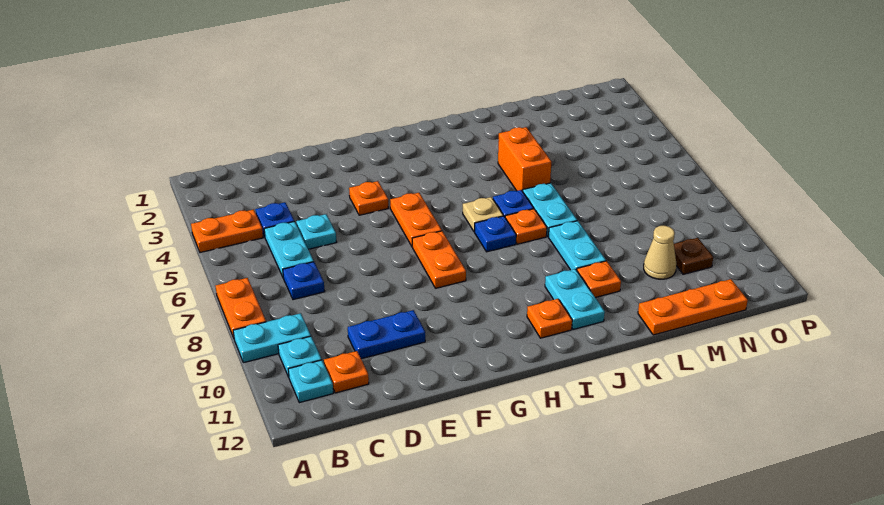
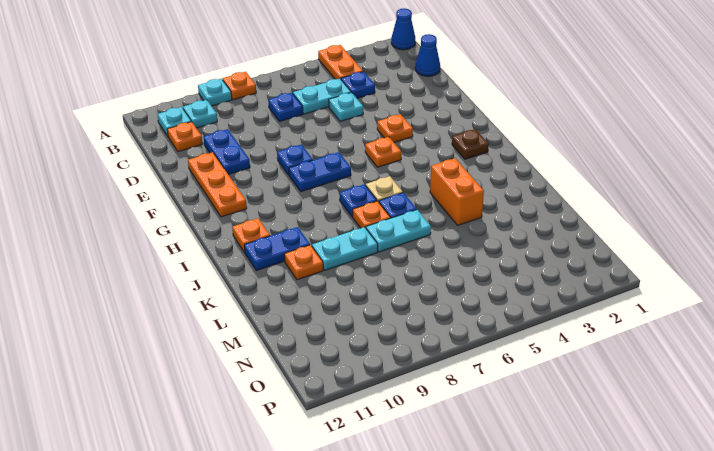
none -> blue 1x1 cone [391,8,415,50]
orange 1x2 plate [216,278,266,338] -> orange 1x1 plate [223,72,256,100]
cyan 1x2 plate [233,313,311,363] -> cyan 1x1 plate [198,79,232,106]
none -> blue 1x1 cone [415,34,440,76]
none -> blue 1x1 plate [277,144,313,175]
orange 1x2 plate [390,193,442,246] -> orange 1x1 plate [365,137,401,167]
orange 1x2 plate [412,231,466,288] -> blue 1x2 plate [289,152,351,191]
cyan 1x2 plate [545,269,605,330] -> blue 1x2 plate [244,227,310,270]
orange 1x2 brick [498,127,552,191] -> orange 1x2 brick turned to [430,158,484,225]
orange 1x3 plate [638,279,748,335] -> orange 1x3 plate moved to [188,152,247,217]
tan 1x1 cone [644,226,676,279] -> none
brown 1x1 plate [674,238,713,274] -> brown 1x1 plate moved to [452,129,489,159]

